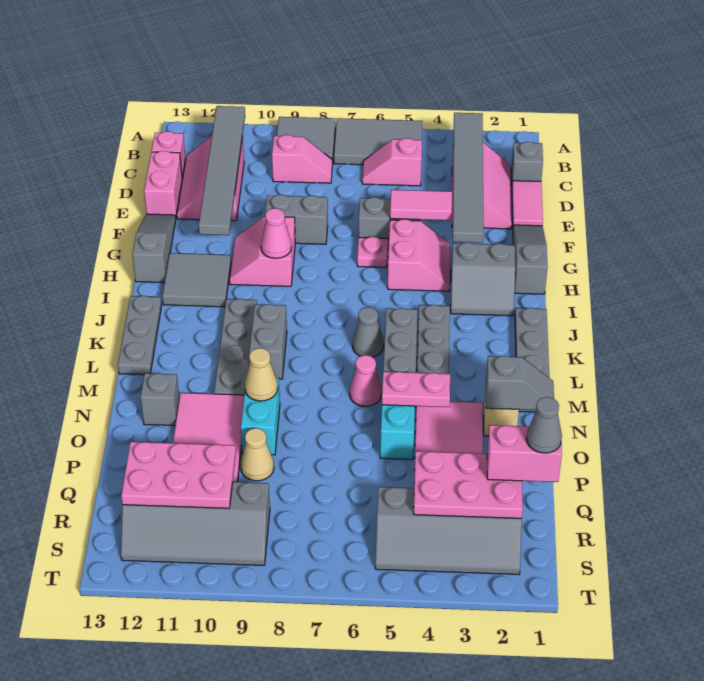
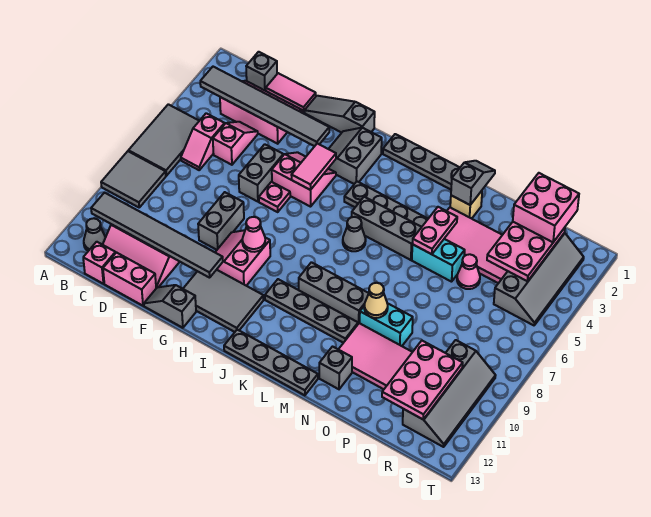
pink 1x2 slope [272,135,333,183] -> pink 1x2 slope moved to [213,122,258,165]
pink 1x2 tile [390,190,452,220] -> pink 1x2 tile moved to [292,143,336,190]
grey 1x3 slope [132,214,176,283] -> grey 1x2 slope [144,285,196,328]
pink 2x2 slope [230,216,295,286] -> pink 2x2 slope turned to [215,230,270,286]
grey 2x2 slope [451,243,515,316] -> grey 2x2 slope turned to [328,128,382,184]
grey 2x2 tile [162,253,231,307] -> grey 2x3 tile [183,270,264,332]
grey 1x3 plate [118,296,162,375] -> grey 1x4 plate [224,330,318,395]
grey 1x2 brick [249,304,287,379] -> grey 1x3 brick [299,262,369,324]
pink 1x1 cone [350,355,381,406] -> pink 1x1 cone moved to [457,254,480,289]
tan 1x1 cone [241,428,274,481] -> none
pink 1x2 brick [487,425,562,482] -> pink 2x2 brick [513,173,579,242]
grey 1x1 cone [526,397,562,453] -> grey 1x1 cone moved to [84,218,106,251]

